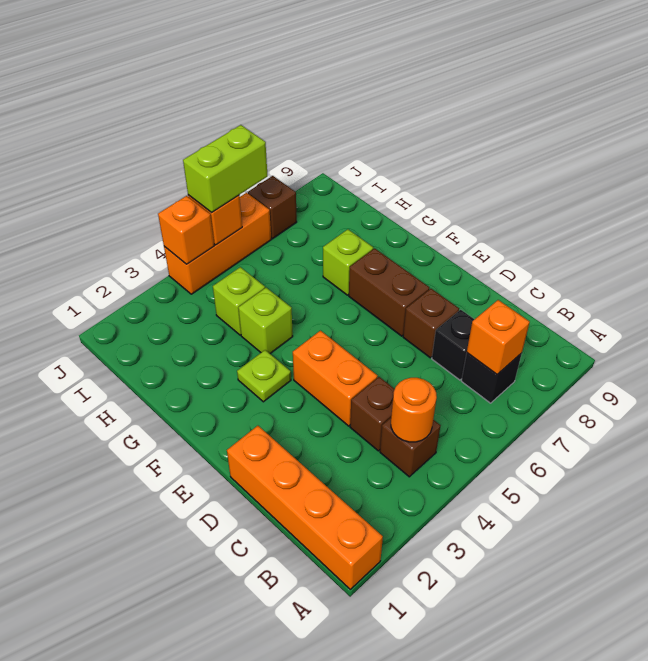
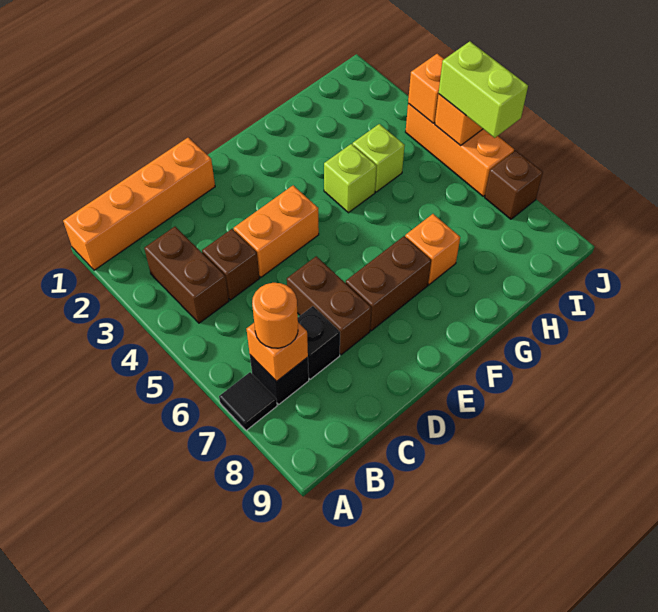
none -> black 1x1 tile [219,372,277,431]
brown 1x1 brick [380,418,441,477] -> brown 1x2 brick [144,227,229,323]
orange 1x1 round brick [391,378,437,442] -> orange 1x1 round brick moved to [252,283,298,348]
brown 1x1 brick [403,289,459,358] -> brown 1x2 brick [287,256,371,355]
lime 1x1 plate [237,350,291,402] -> none
lime 1x1 brick [323,229,373,295] -> orange 1x1 brick [405,214,460,285]

